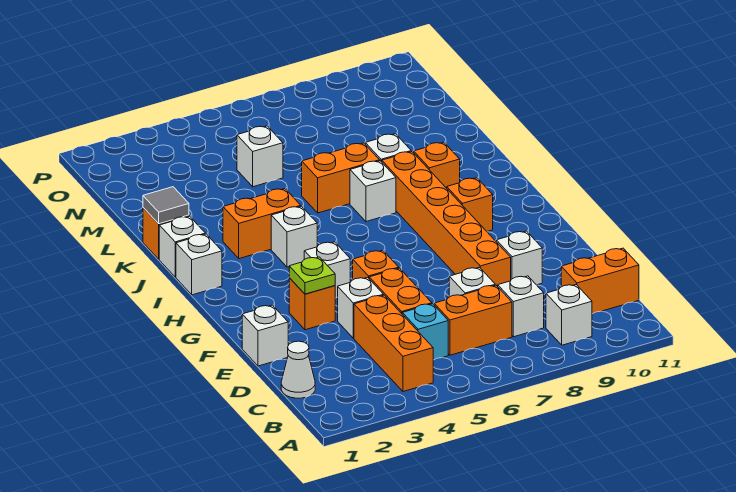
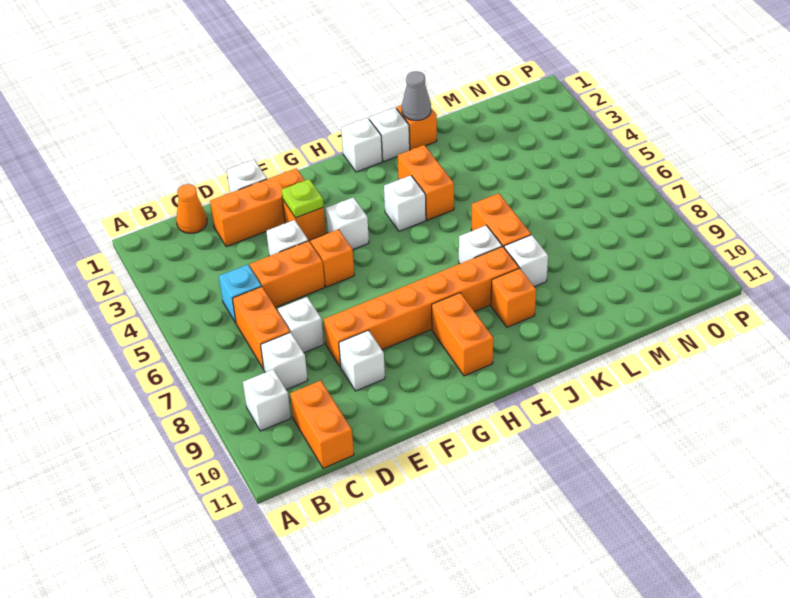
orange 1x3 brick [354,295,433,392] -> orange 1x3 brick moved to [210,168,305,247]
white 1x1 cone [281,341,315,398] -> orange 1x1 cone [176,184,207,233]
orange 1x1 brick [447,178,493,231] -> orange 1x2 brick [432,293,493,376]
grey 1x1 tile [143,187,189,224] -> grey 1x1 cone [402,71,431,120]
white 1x1 brick [237,126,283,187] -> none

